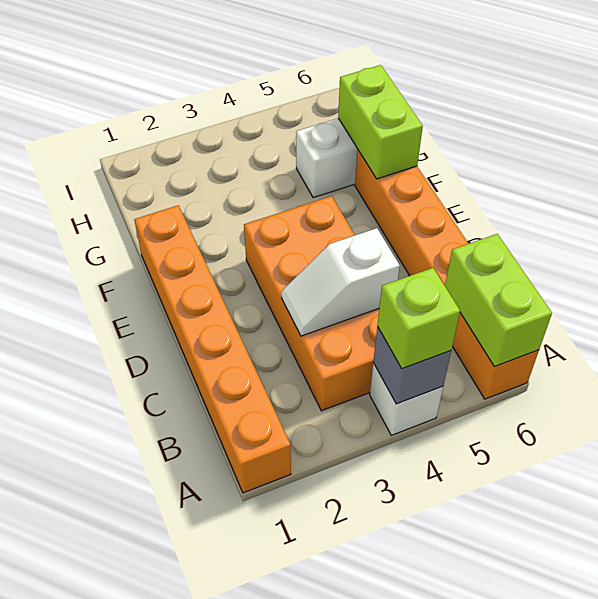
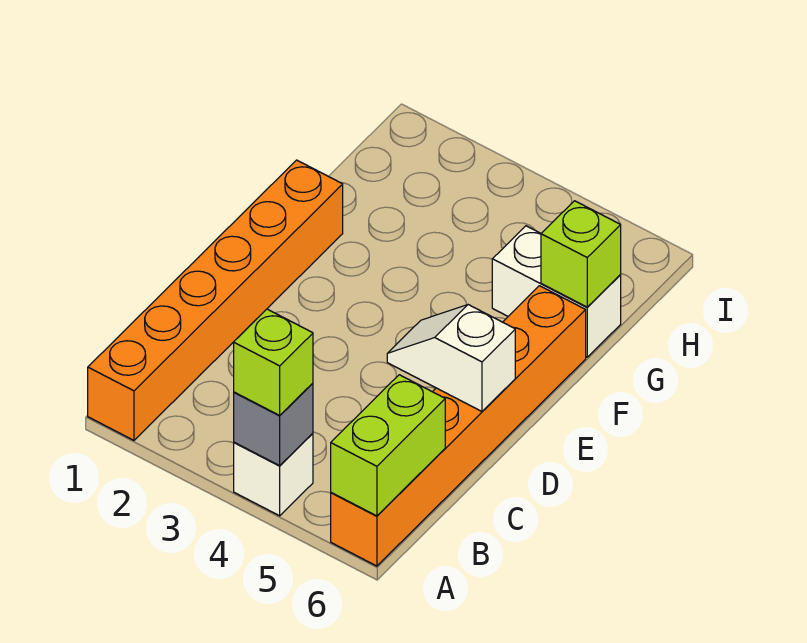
orange 2x4 brick [244,196,379,411] -> none
white 1x2 slope [281,228,400,336] -> white 1x2 slope moved to [387,305,515,411]
lime 1x2 brick [338,65,423,179] -> lime 1x1 brick [541,201,621,307]

